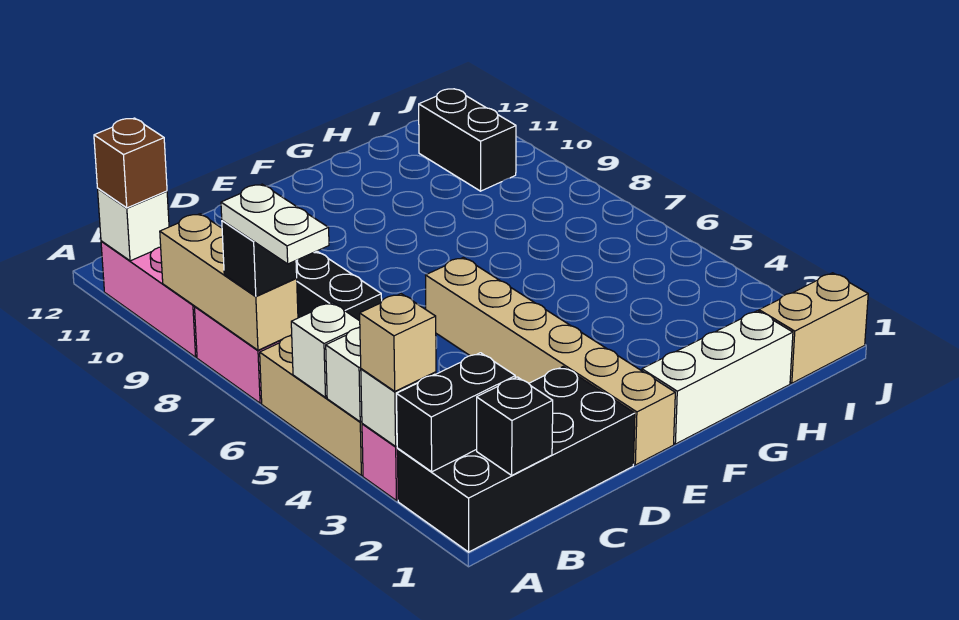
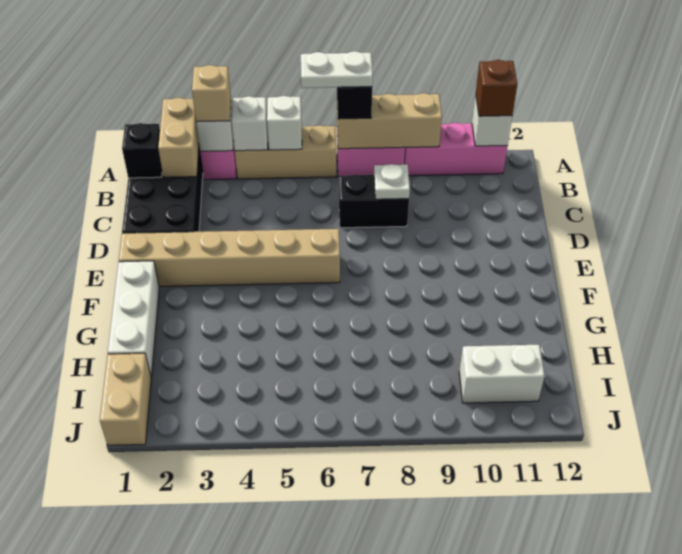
black 1x2 brick [397,353,515,472] -> tan 1x2 brick [158,98,199,177]
none -> white 1x1 plate [374,164,410,199]
black 1x2 brick [419,89,516,191] -> white 1x2 brick [459,345,545,403]

